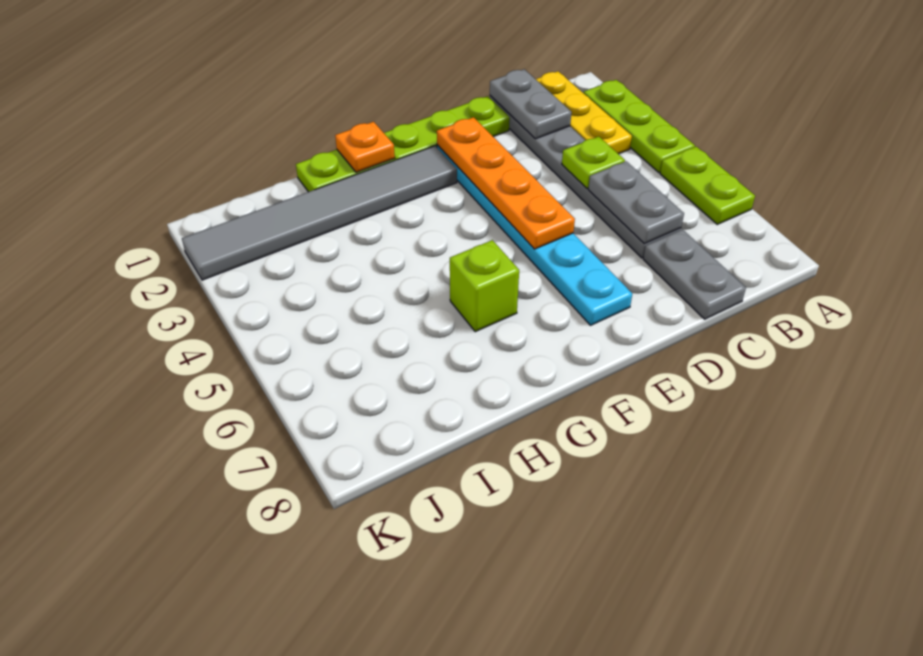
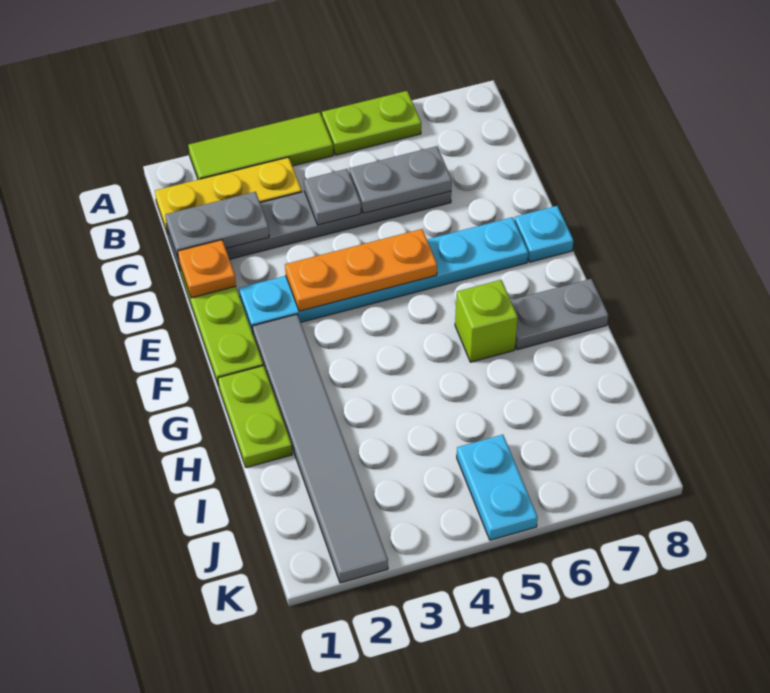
lime 1x3 plate [584,80,695,173] -> lime 1x3 tile [188,112,333,180]
lime 1x1 plate [562,137,625,188] -> grey 1x1 plate [304,169,361,225]
grey 1x2 plate [643,229,746,319] -> grey 1x2 plate moved to [511,279,608,350]
orange 1x4 plate [437,117,575,249] -> orange 1x3 plate [285,229,437,311]
none -> cyan 1x1 plate [515,206,573,262]
orange 1x1 plate [335,122,395,172] -> orange 1x1 plate moved to [178,240,236,298]
none -> cyan 1x2 plate [457,435,538,540]

